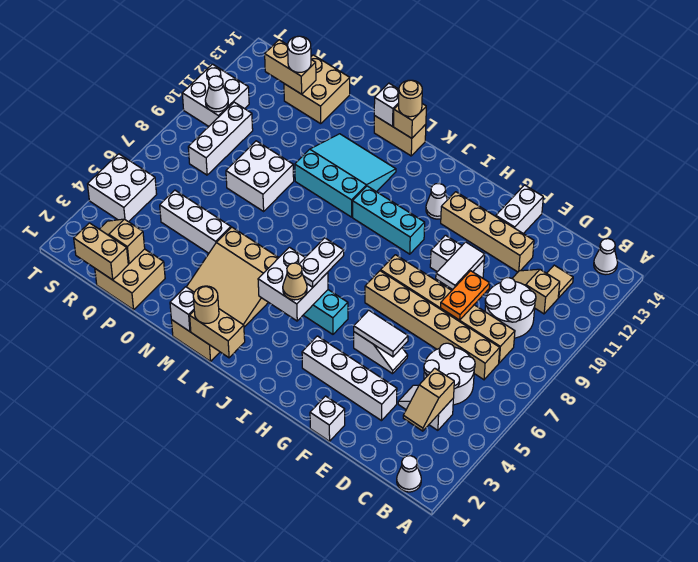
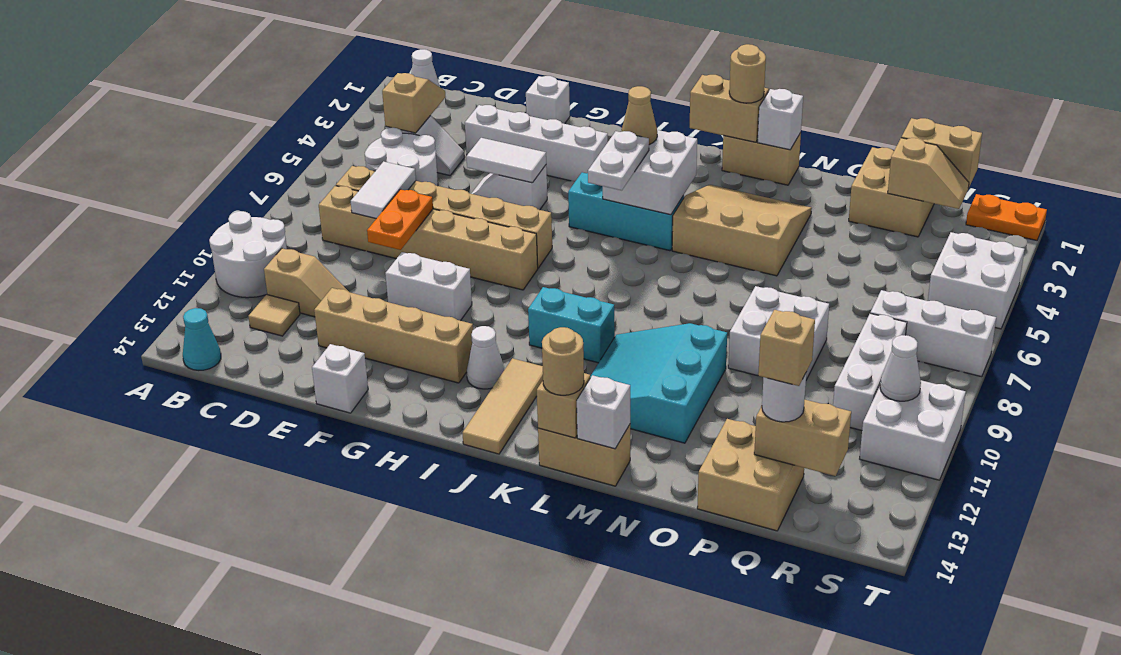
white 1x1 cone [594,239,618,275] -> cyan 1x1 cone [183,308,221,370]
white 2x2 round brick [485,278,536,338] -> white 2x2 round brick moved to [209,211,287,298]
white 1x2 tile [436,242,485,290] -> white 1x2 tile moved to [351,161,416,219]
white 1x2 brick [496,185,543,234] -> white 1x1 brick [312,344,368,413]
cyan 1x3 brick [353,186,425,254] -> cyan 1x2 brick [528,287,615,363]
none -> tan 1x3 tile [463,358,543,454]
cyan 3x3 slope [295,134,396,217] -> cyan 3x3 slope turned to [590,323,727,443]
white 1x3 brick [160,190,231,253] -> white 1x3 brick moved to [870,290,996,377]
none -> tan 1x1 brick [758,310,815,386]
none -> orange 1x2 plate [966,194,1047,240]

